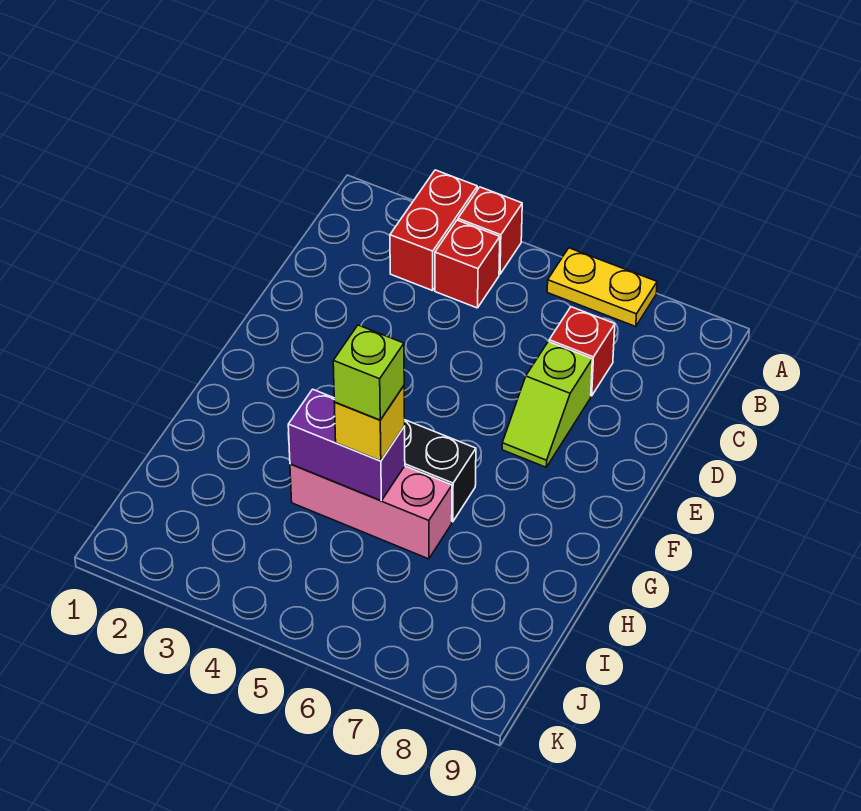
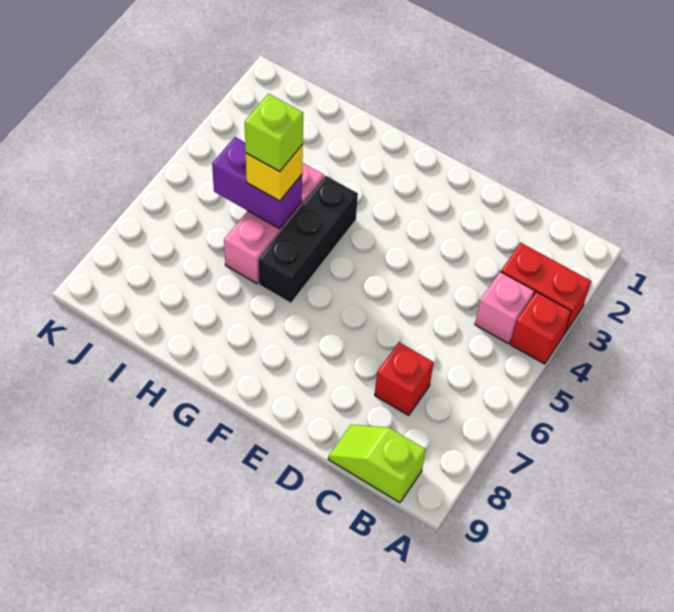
yellow 1x2 plate [547,248,657,326] -> none
red 1x1 brick [435,220,500,308] -> pink 1x1 brick [475,272,535,344]
lime 1x2 slope [502,342,592,467] -> lime 1x2 slope moved to [328,425,426,503]
purple 1x2 brick [288,389,405,501] -> purple 1x2 brick turned to [212,137,302,229]

